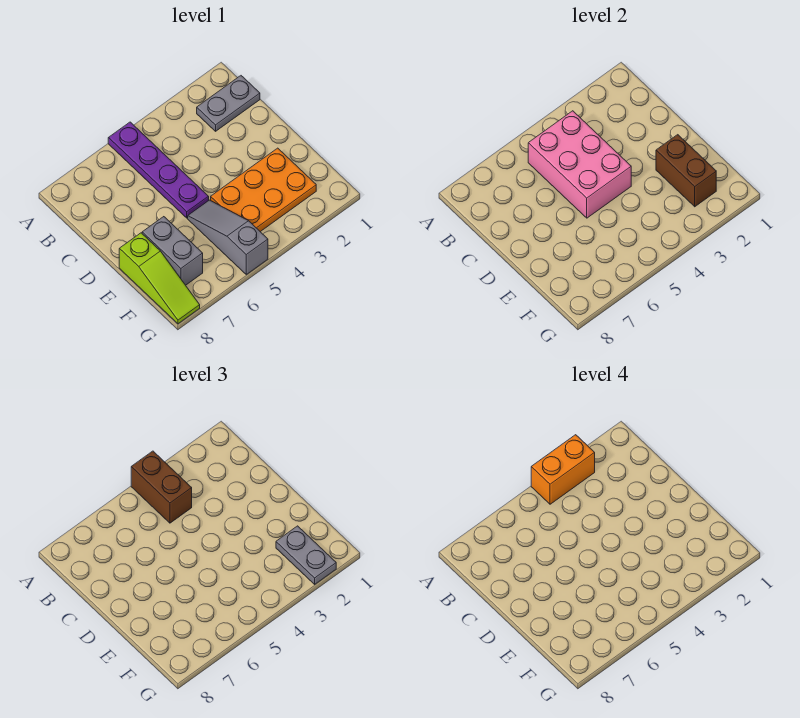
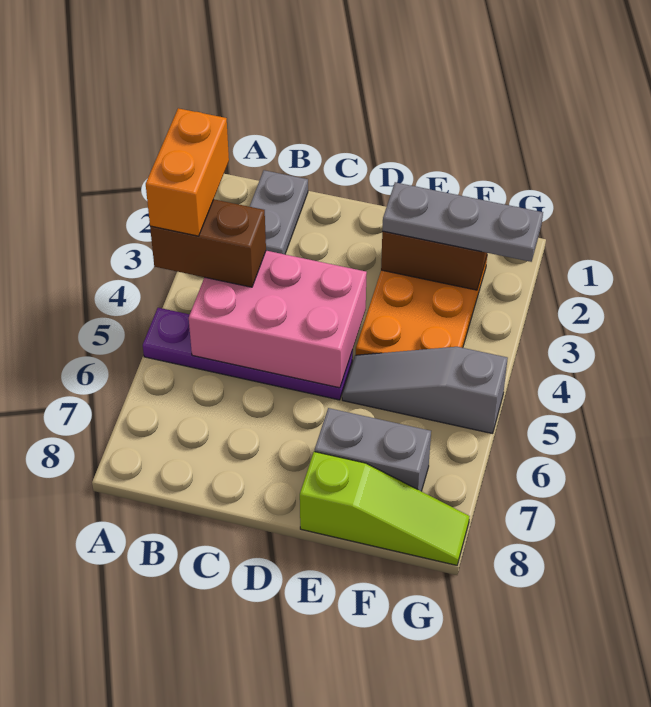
grey 1x2 plate [276,526,336,584] -> grey 1x3 plate [382,182,543,262]

